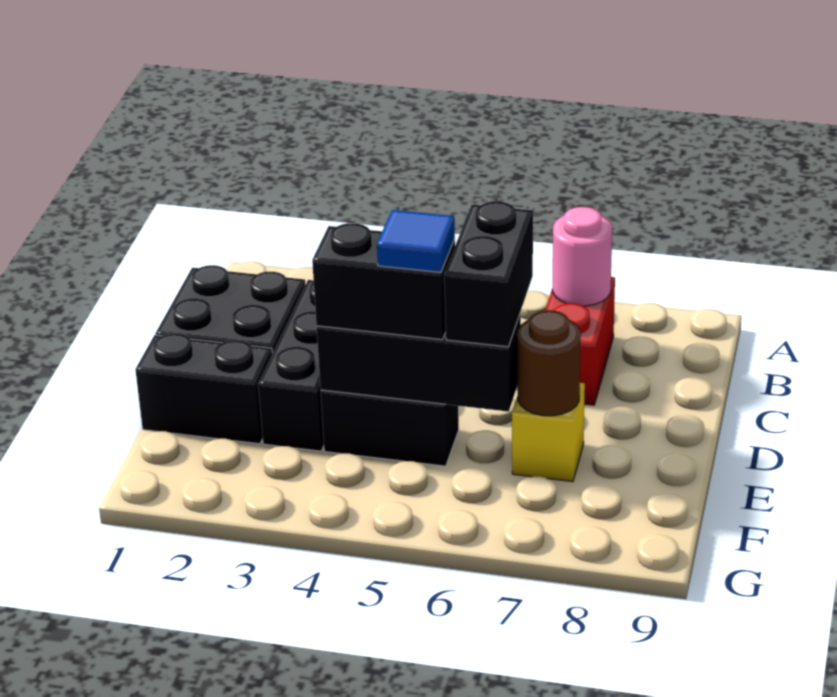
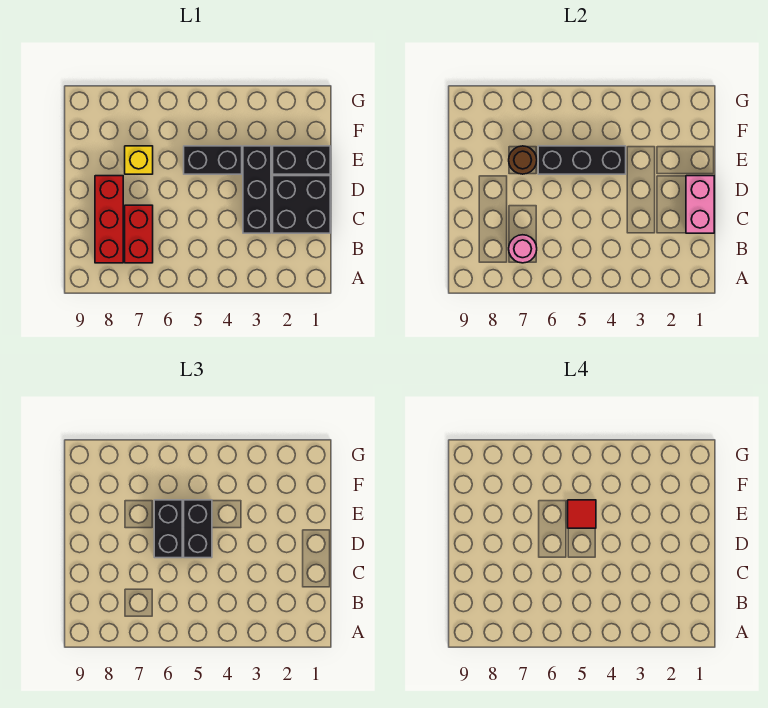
none -> red 1x3 brick [95,176,123,263]
none -> pink 1x2 brick [686,176,714,233]
black 1x2 brick [312,223,455,340] -> black 1x2 brick turned to [184,500,212,558]
blue 1x1 tile [377,210,455,272] -> red 1x1 tile [568,500,596,528]

